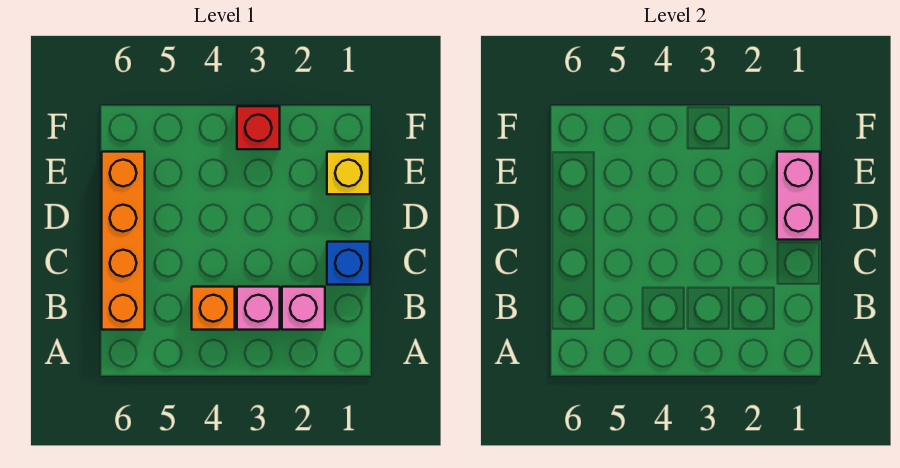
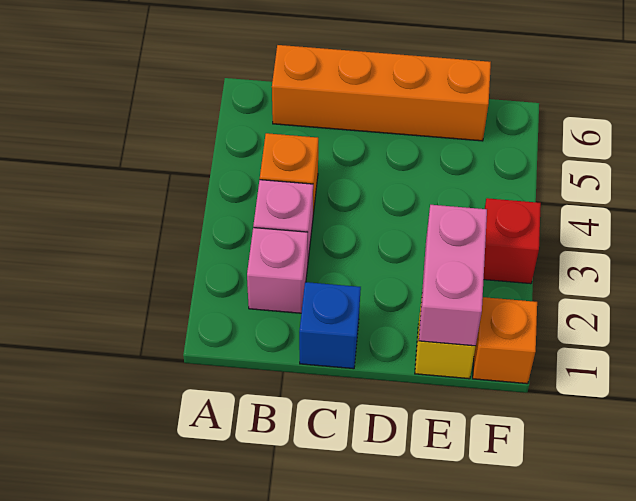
pink 1x2 brick [777,152,820,240] -> pink 1x2 brick turned to [419,205,487,346]
none -> orange 1x1 brick [473,297,537,384]

